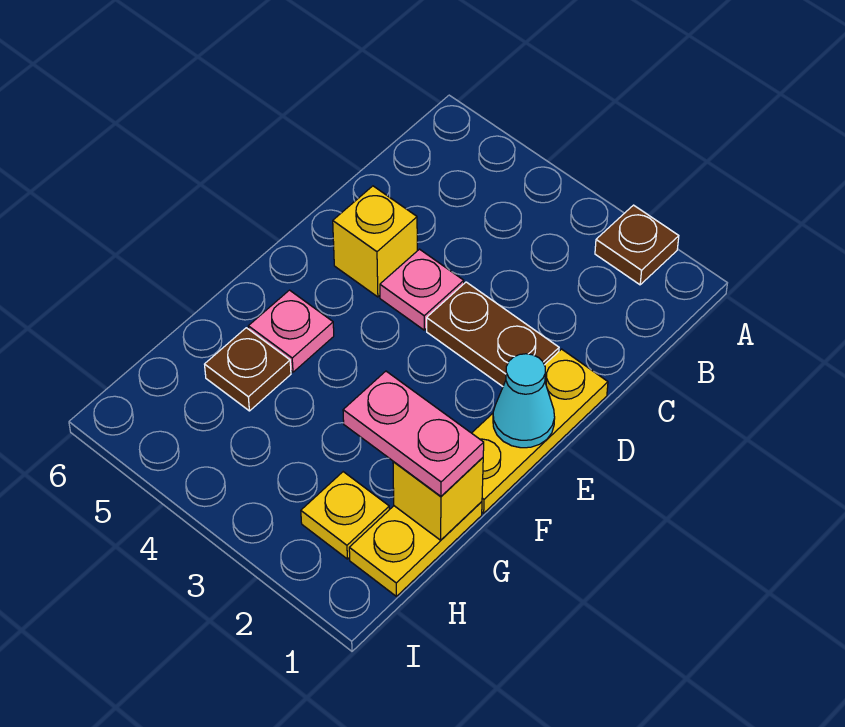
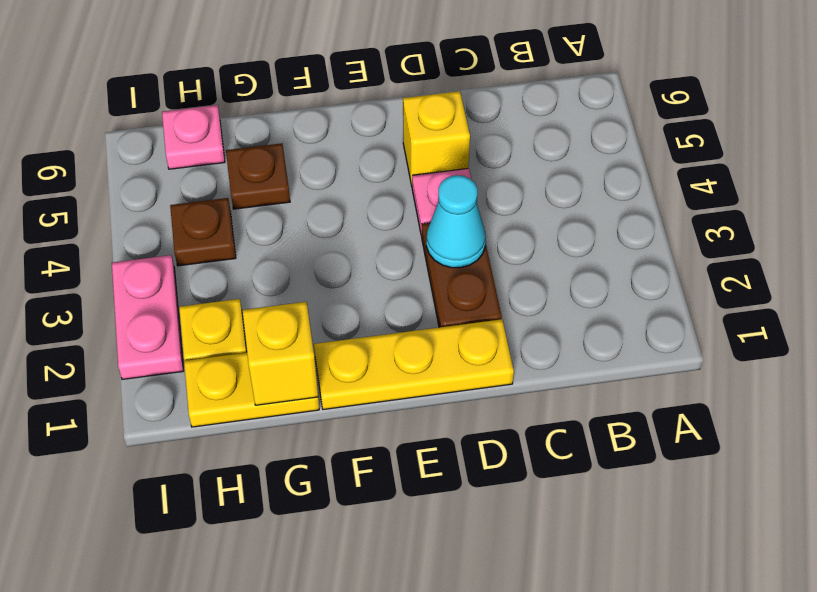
brown 1x1 plate [595,205,679,285] -> brown 1x1 plate moved to [170,198,236,266]
cyan 1x1 cone [493,354,555,448] -> cyan 1x1 cone moved to [426,175,486,268]
pink 1x1 plate [248,290,334,372] -> pink 1x1 plate moved to [162,105,225,169]
pink 1x2 plate [343,371,484,496] -> pink 1x2 plate moved to [112,255,184,379]

